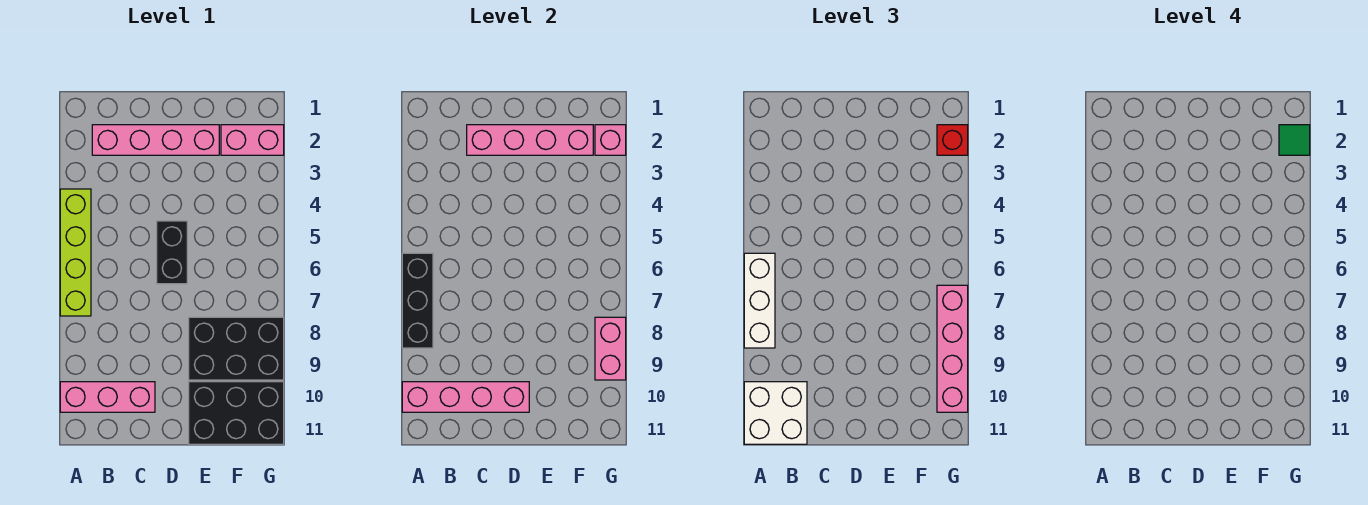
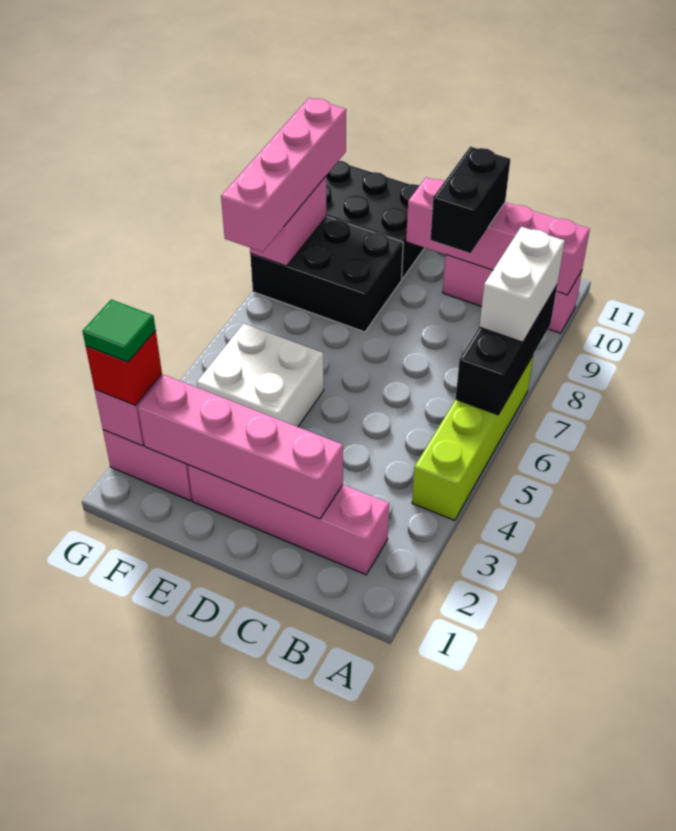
white 1x3 brick [744,253,775,348] -> white 1x2 brick [479,227,565,342]
white 2x2 brick [744,382,807,444] -> white 2x2 brick moved to [197,324,324,427]
black 1x2 brick [157,221,187,284] -> black 1x2 brick moved to [430,147,510,253]

